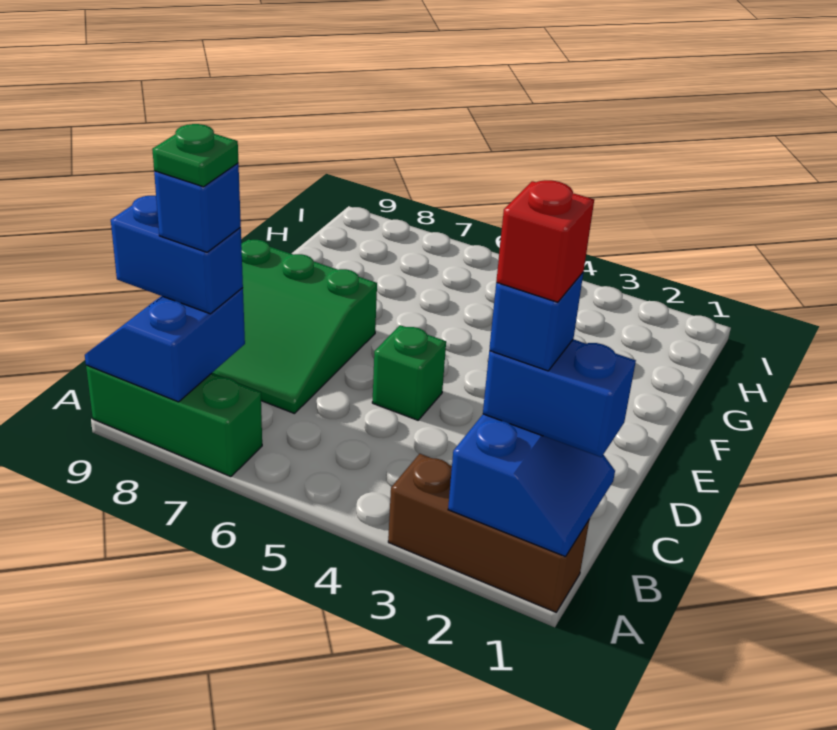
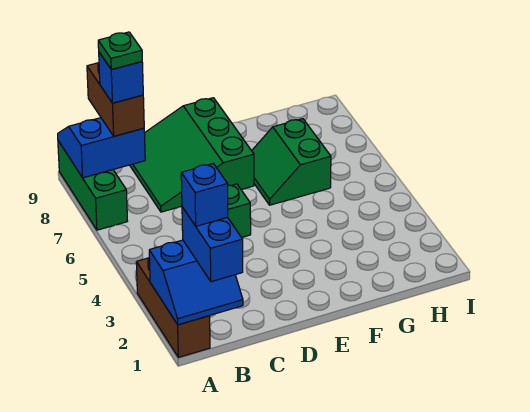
red 1x1 brick [496,180,594,302] -> none
blue 1x2 brick [111,196,243,314] -> brown 1x2 brick [87,63,144,136]
none -> green 2x2 slope [252,119,331,205]

